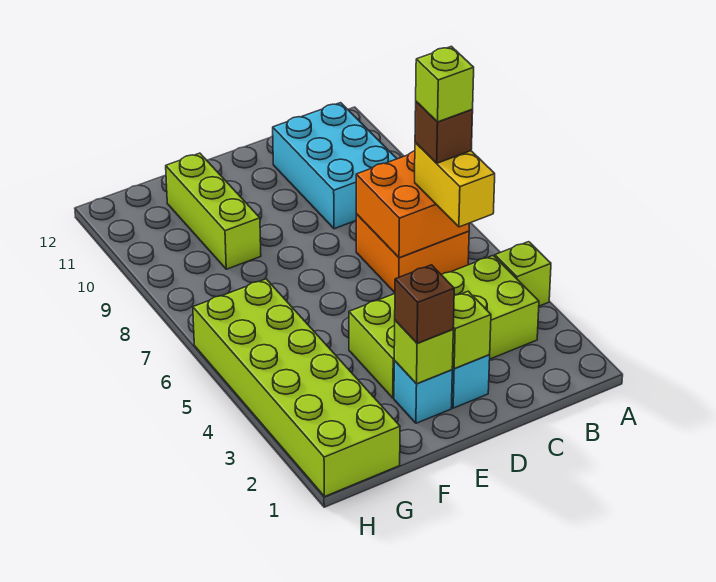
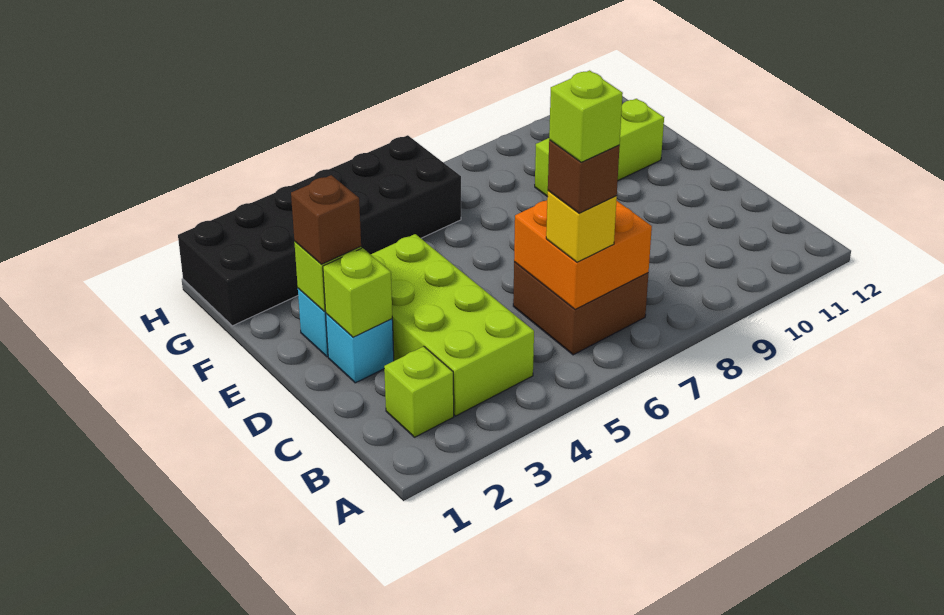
lime 1x1 brick [495,242,551,306] -> lime 1x1 brick moved to [384,346,454,437]
yellow 1x2 brick [415,142,495,227] -> yellow 1x1 brick [546,191,617,262]
orange 2x2 brick [356,214,469,293] -> brown 2x2 brick [513,262,648,355]
cyan 2x3 brick [273,103,397,229] -> none
lime 2x6 brick [193,279,400,497] -> black 2x6 brick [178,135,461,326]

